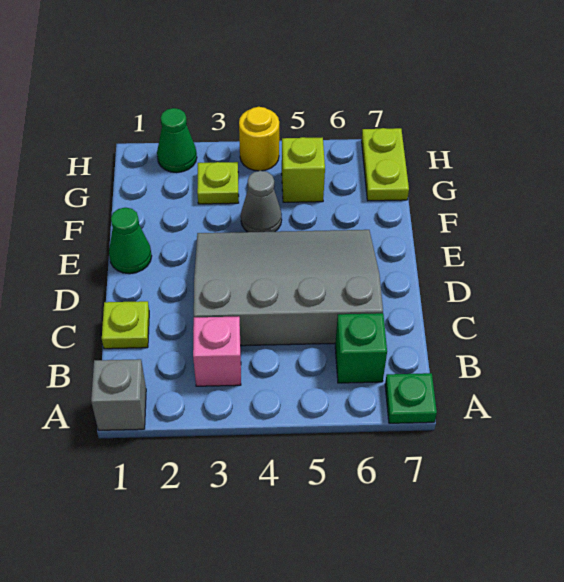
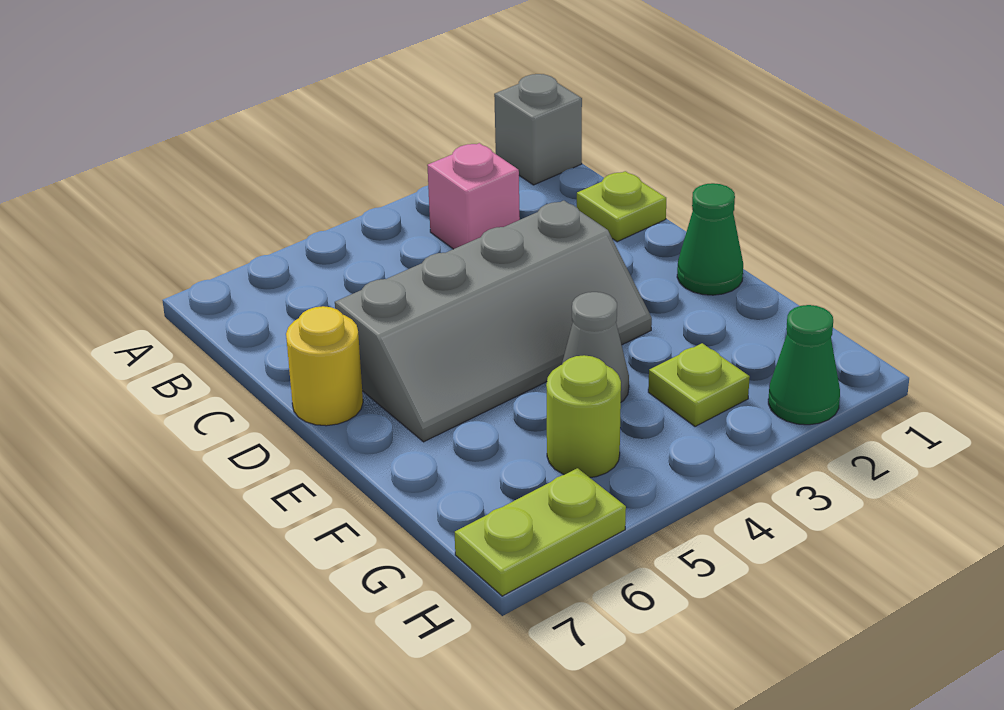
green 1x1 plate [385,373,437,423] -> none
green 1x1 brick [335,313,387,383] -> none
grey 3x4 slope [194,230,383,346] -> grey 2x4 slope [335,201,652,442]
lime 1x1 brick [282,137,325,202] -> lime 1x1 round brick [546,355,621,477]
lime 1x2 plate [362,128,409,201] -> lime 1x2 plate turned to [454,468,626,596]
yellow 1x1 round brick [239,107,279,171] -> yellow 1x1 round brick moved to [286,306,363,426]

